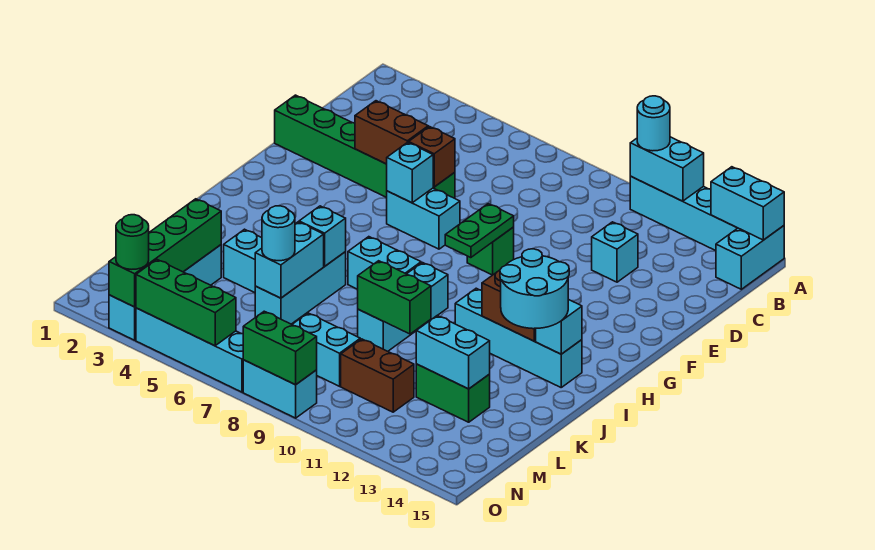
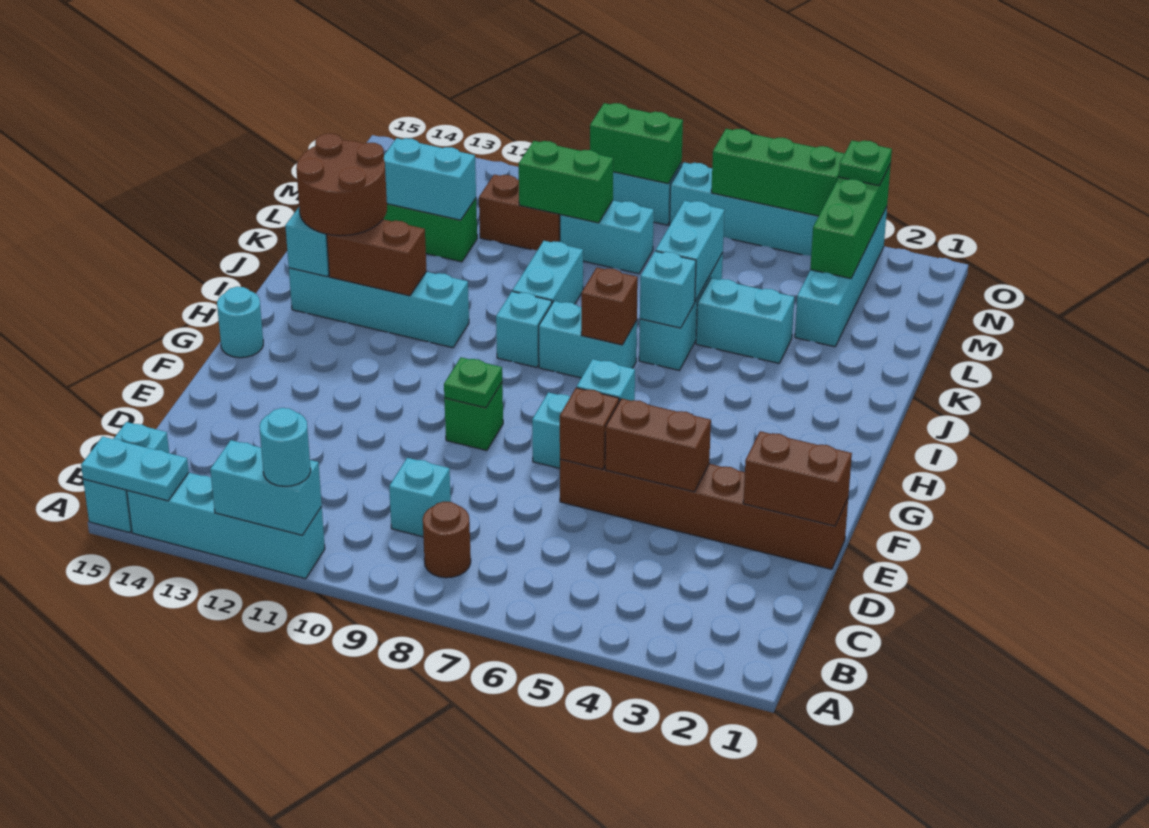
cyan 1x2 brick [711,167,784,240] -> cyan 1x2 plate [81,437,189,501]
none -> brown 1x1 round brick [423,502,471,578]
cyan 1x1 brick [592,222,638,282] -> cyan 1x1 brick moved to [389,458,451,537]
green 1x6 brick [275,95,455,198] -> brown 1x6 brick [560,459,848,569]
none -> brown 1x2 brick [743,431,852,526]
green 1x2 plate [445,204,514,258] -> green 1x1 plate [444,357,502,408]
none -> brown 1x1 brick [581,268,638,345]
cyan 2x2 round brick [500,249,569,329] -> brown 2x2 round brick [296,134,387,236]
green 1x2 brick [358,261,431,334] -> green 1x2 brick moved to [519,141,613,223]
green 1x4 brick [109,199,221,307] -> green 1x3 brick [810,164,891,279]
cyan 1x1 round brick [262,206,295,261] -> cyan 1x1 round brick moved to [217,287,263,358]
green 1x1 round brick [116,215,149,269] -> green 1x1 plate [839,141,892,186]

